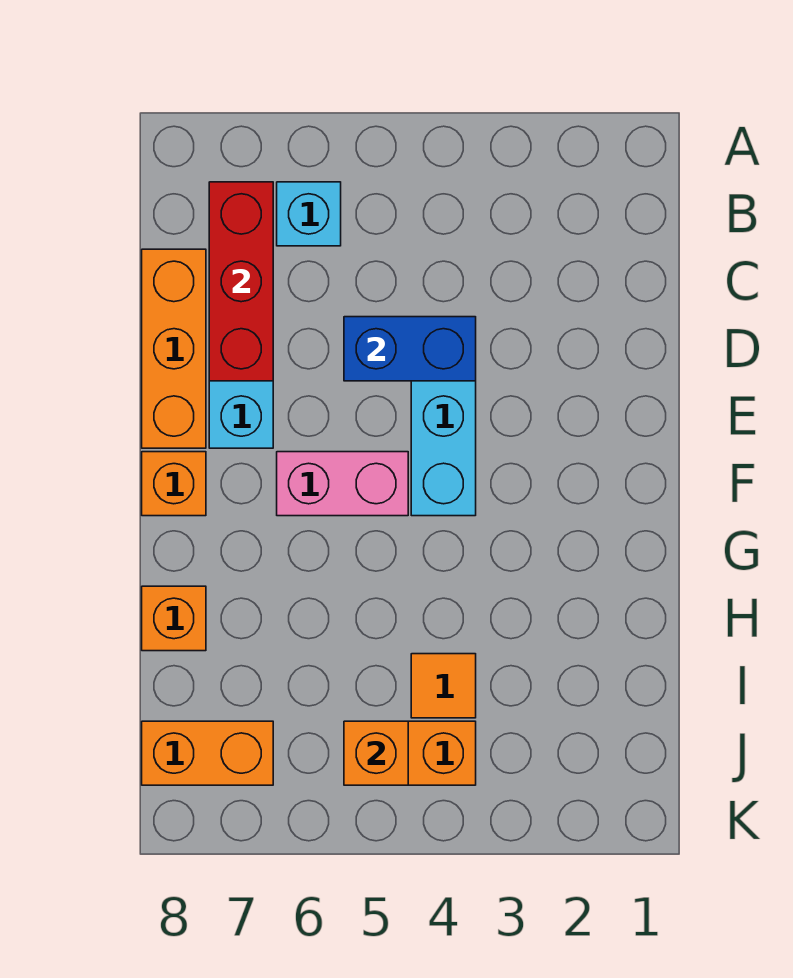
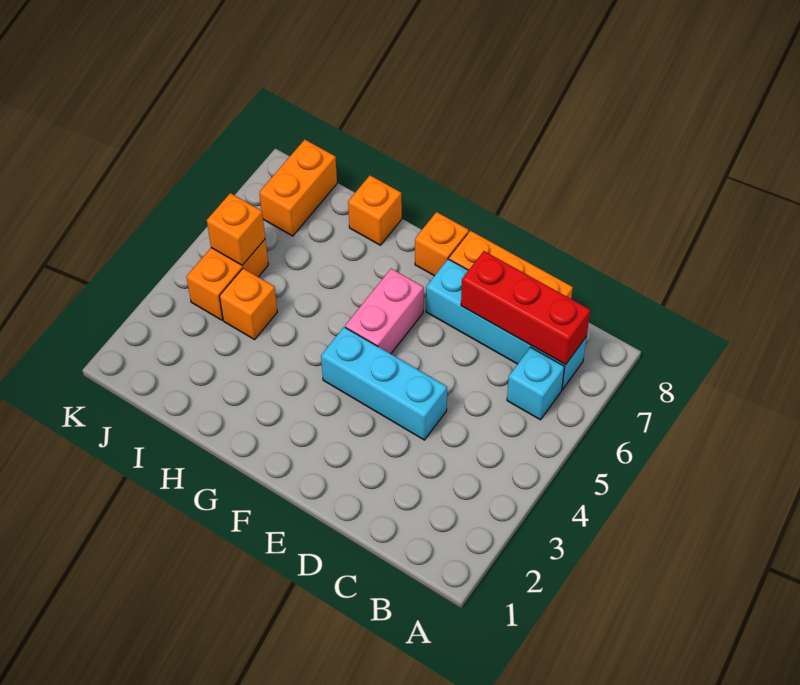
blue 1x2 brick [344,317,476,381] -> none
orange 1x1 tile [411,654,476,718] -> orange 1x1 brick [220,269,277,340]

